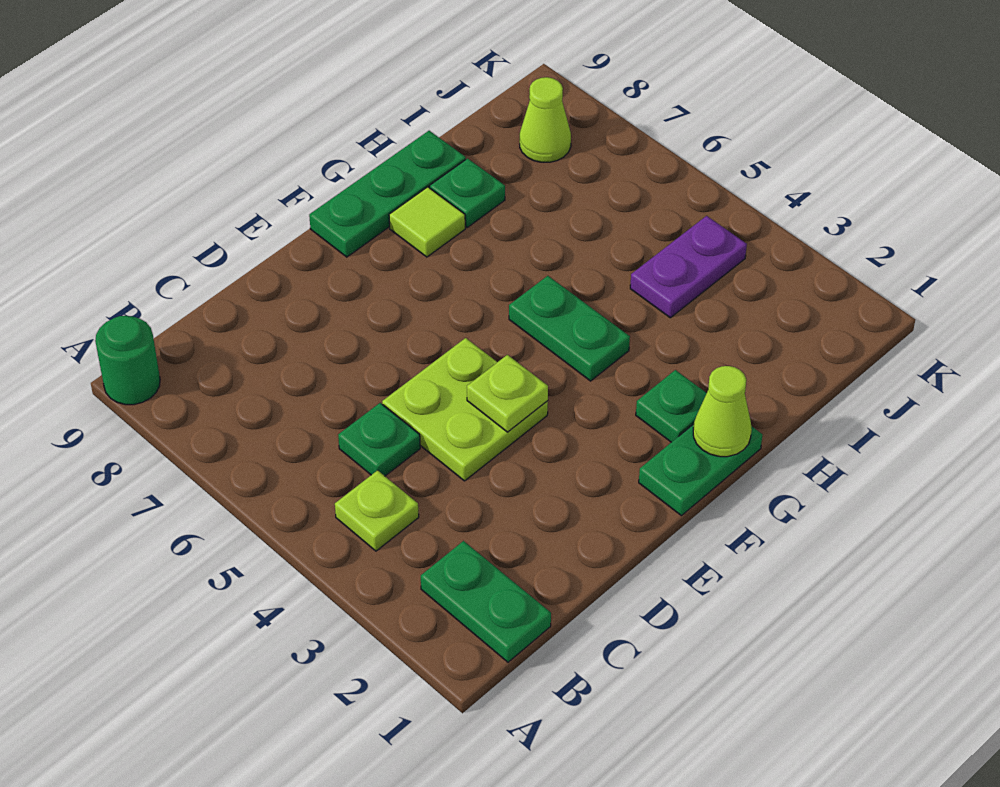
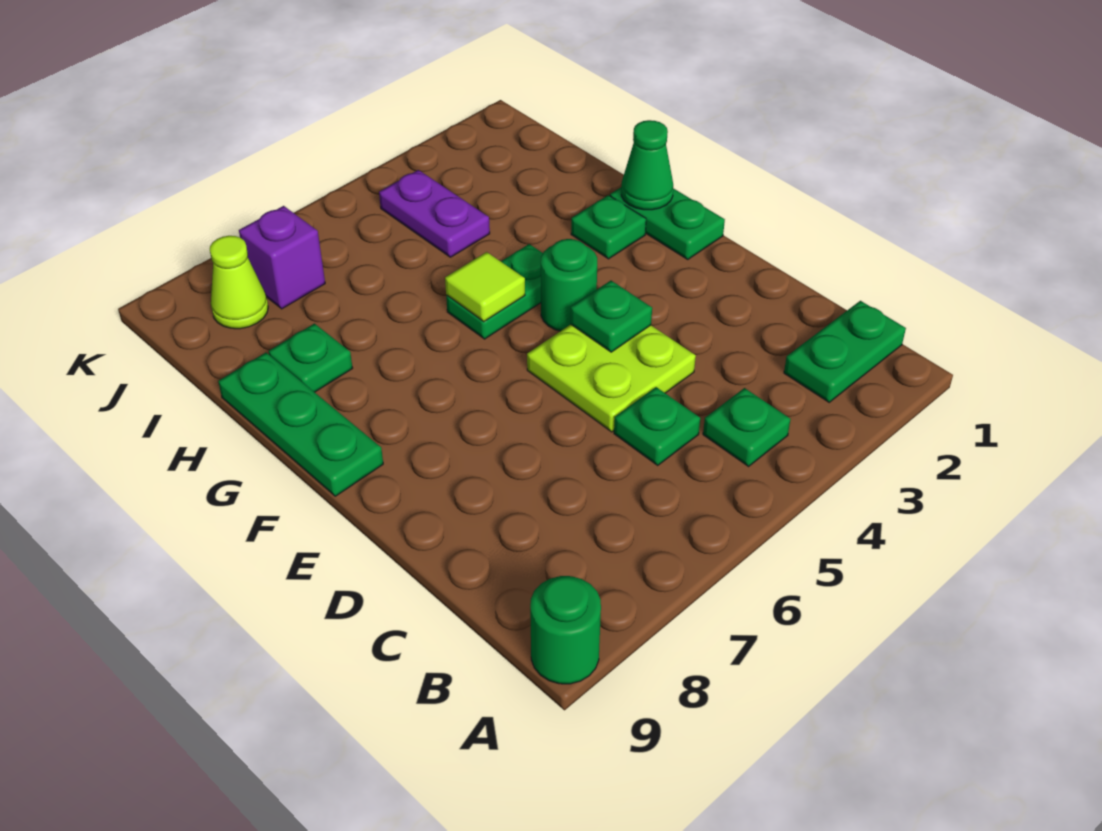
lime 1x1 plate [335,470,419,551] -> green 1x1 plate [703,388,791,466]
lime 1x1 plate [467,355,548,432] -> green 1x1 plate [570,281,652,352]
none -> green 1x1 round brick [541,239,597,331]
lime 1x1 cone [693,366,752,457] -> green 1x1 cone [621,120,673,210]
lime 1x1 tile [389,187,465,257] -> lime 1x1 tile moved to [445,252,525,321]
none -> purple 1x1 brick [239,206,325,309]

